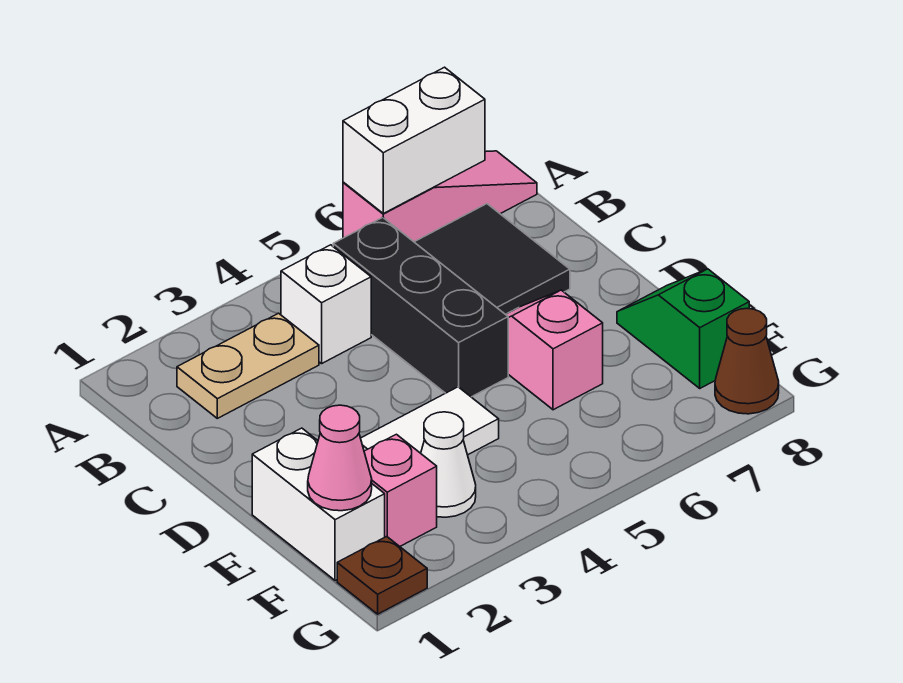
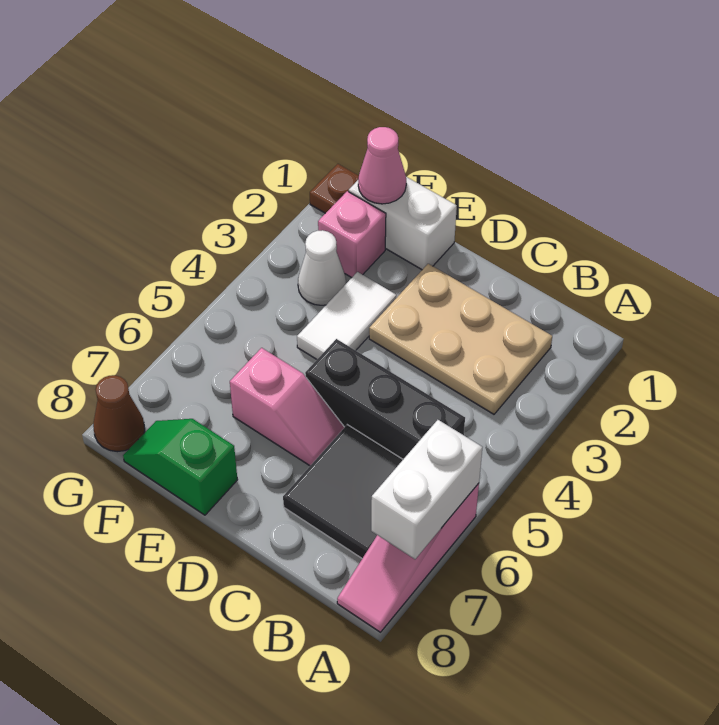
tan 1x2 plate [177,313,319,418] -> tan 2x3 plate [369,264,552,414]
white 1x1 brick [281,245,371,364] -> none
green 1x2 slope [617,269,749,388] -> green 1x2 slope turned to [123,419,238,515]

